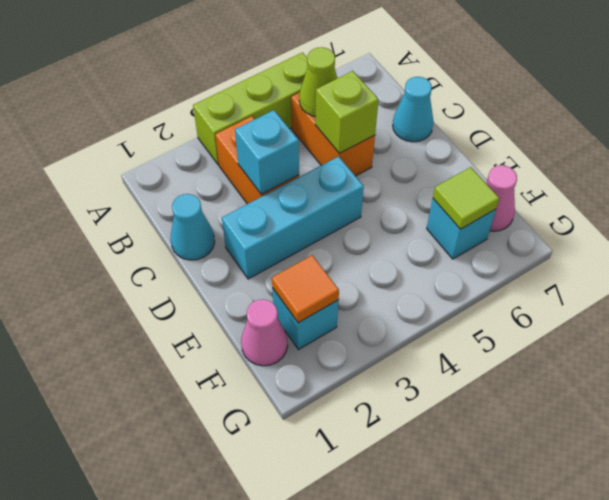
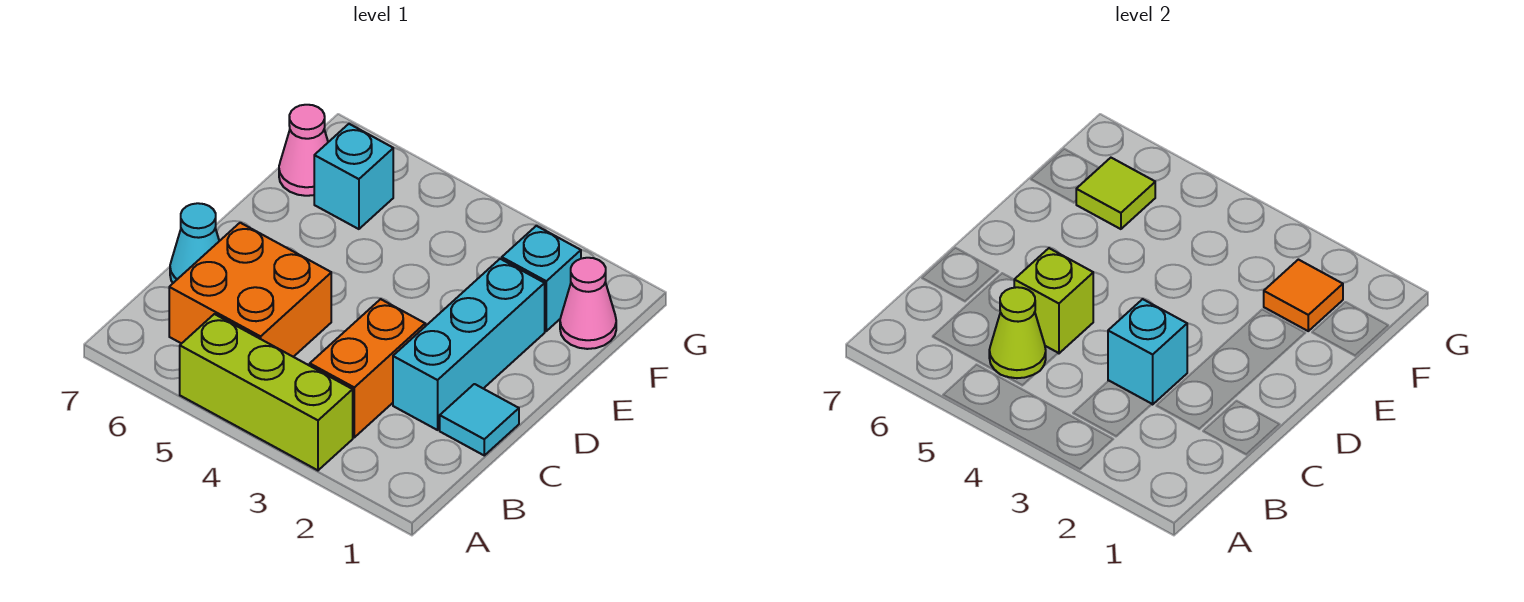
orange 1x2 brick [291,92,375,176] -> orange 2x2 brick [169,223,331,357]
cyan 1x1 cone [171,194,215,260] -> cyan 1x1 tile [440,384,519,455]
cyan 1x3 brick [222,156,364,279] -> cyan 1x3 brick turned to [393,259,545,430]

